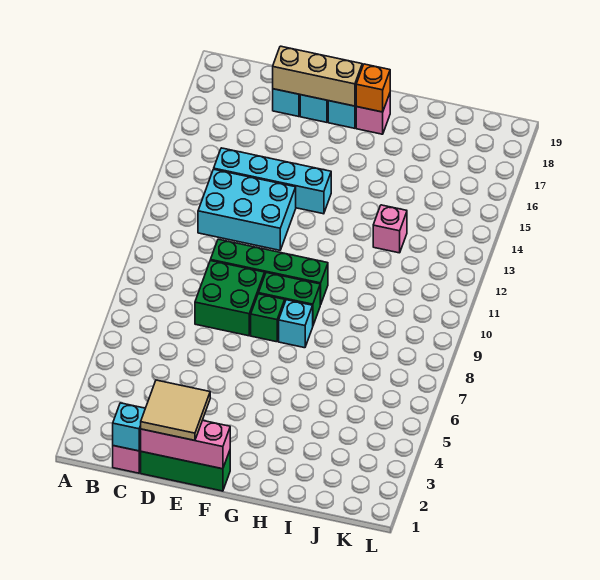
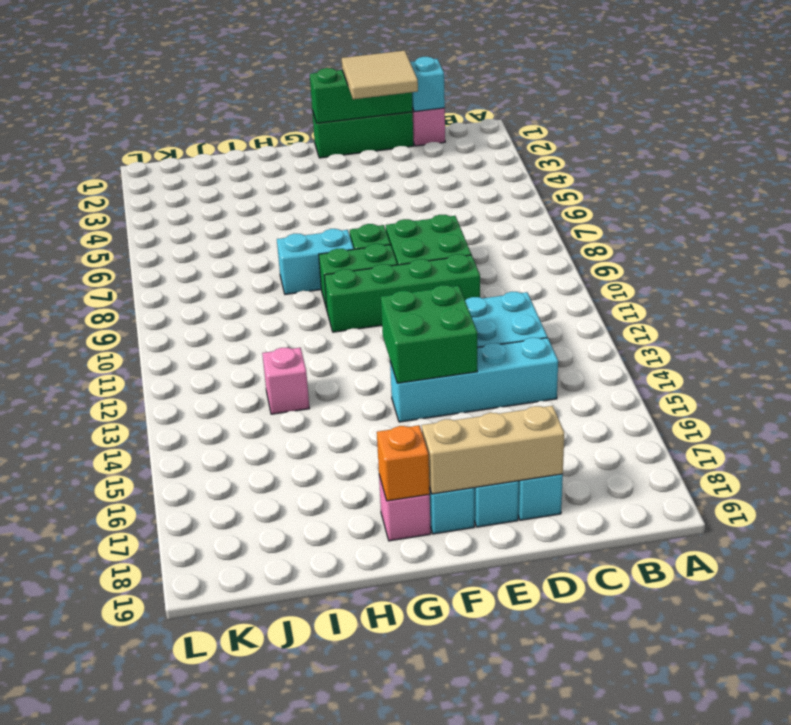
pink 1x3 brick [141,420,230,469] -> green 1x3 brick [310,68,413,123]
none -> green 2x2 brick [381,285,477,383]
cyan 1x1 brick [279,300,313,348] -> cyan 1x2 brick [277,229,354,294]

